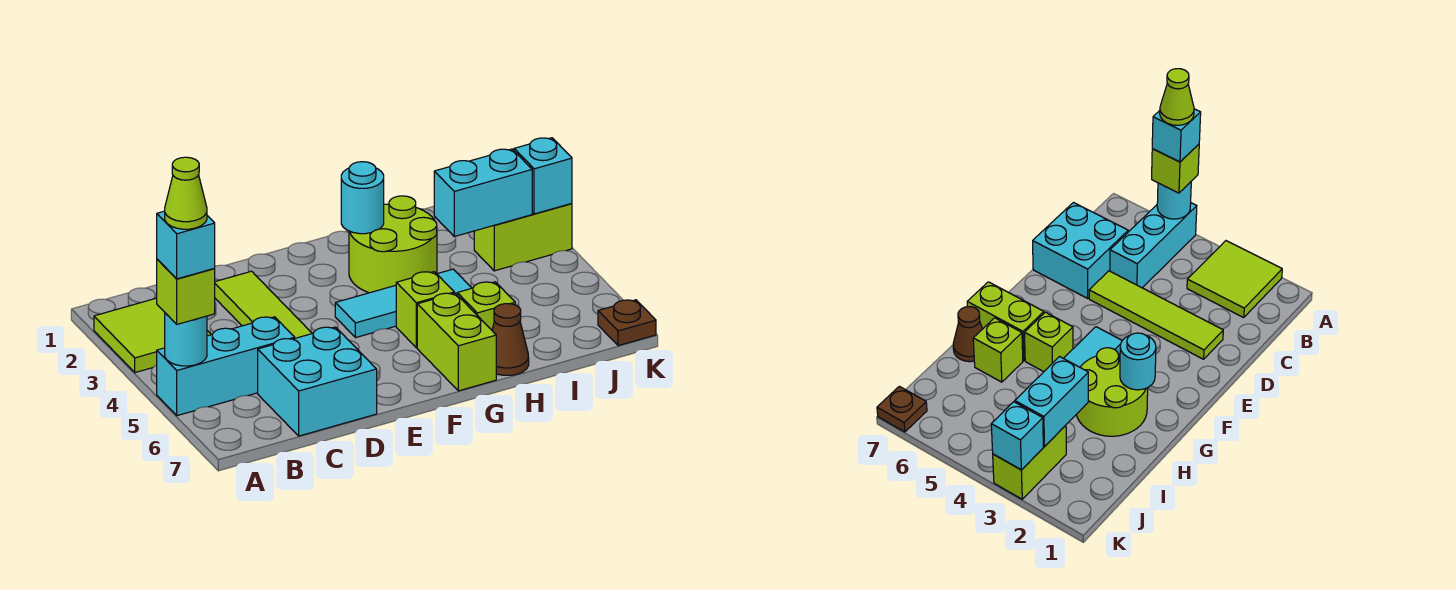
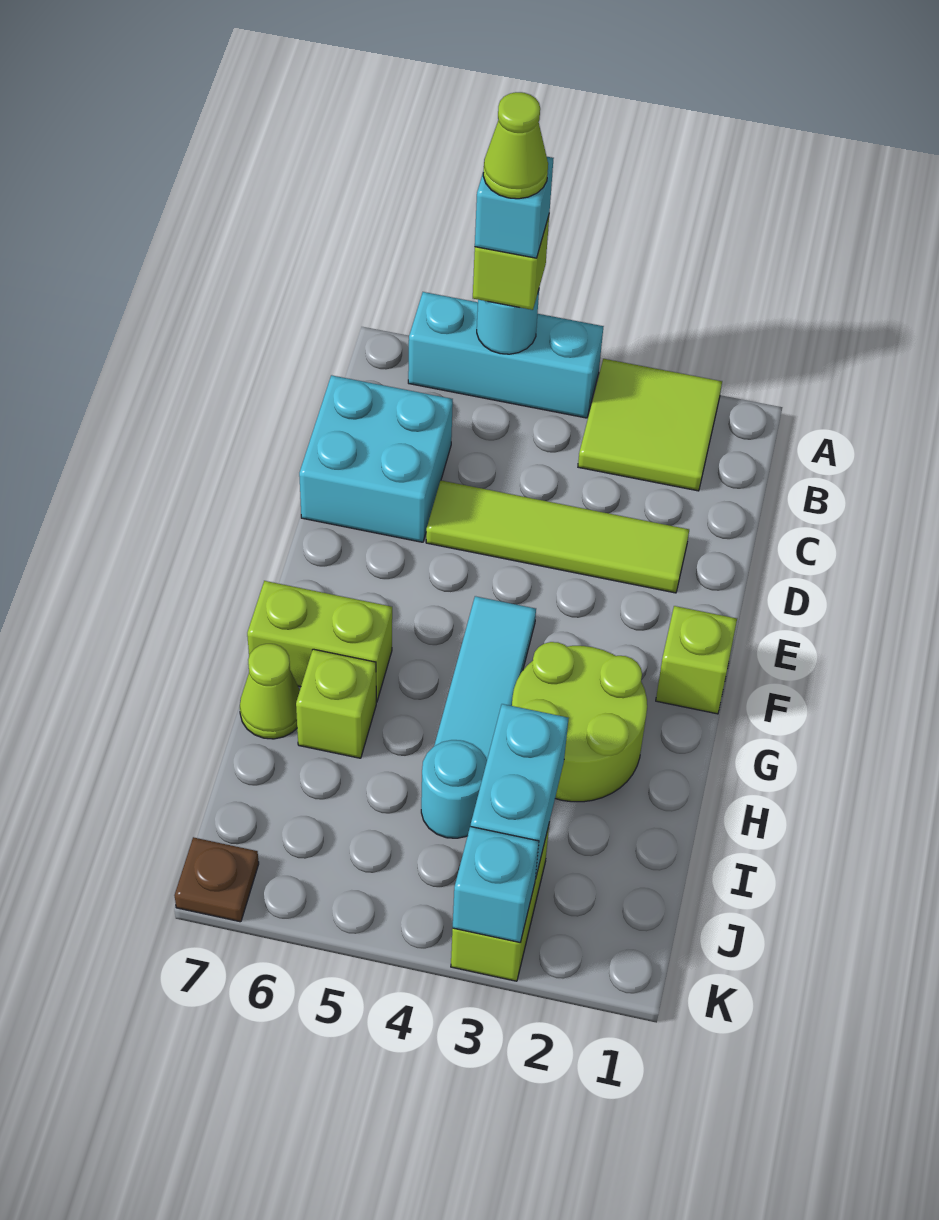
cyan 1x3 brick [157,317,295,416] -> cyan 1x3 brick turned to [408,292,604,418]
cyan 1x1 round brick [341,162,384,234] -> cyan 1x1 round brick moved to [421,740,487,838]
lime 1x1 brick [396,272,454,348] -> lime 1x1 brick moved to [656,606,737,714]
brown 1x1 cone [492,304,529,375] -> lime 1x1 cone [240,644,300,739]

